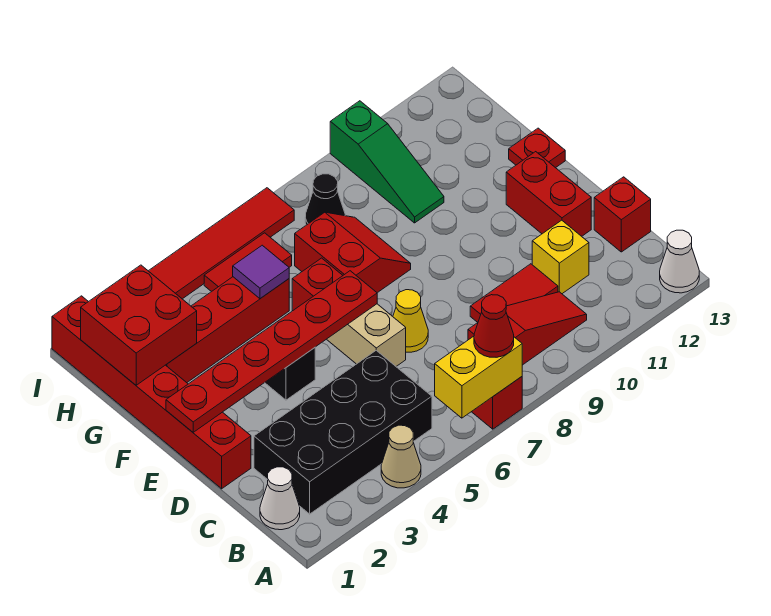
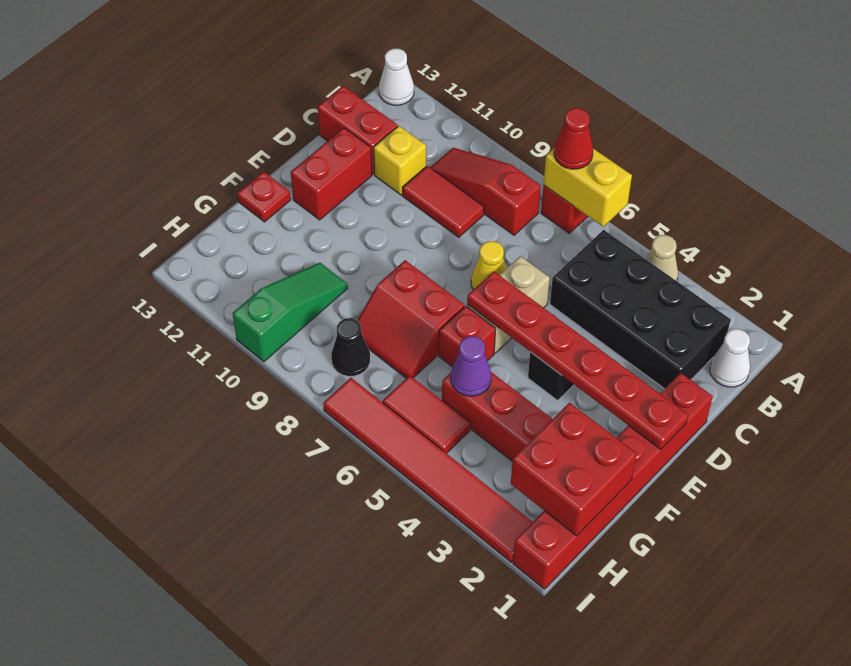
red 1x1 brick [594,177,651,252] -> red 1x2 brick [318,86,398,174]
red 2x2 slope [295,212,411,293] -> red 2x2 slope turned to [357,260,464,378]
purple 1x1 tile [233,245,289,299] -> purple 1x1 cone [451,336,491,396]

